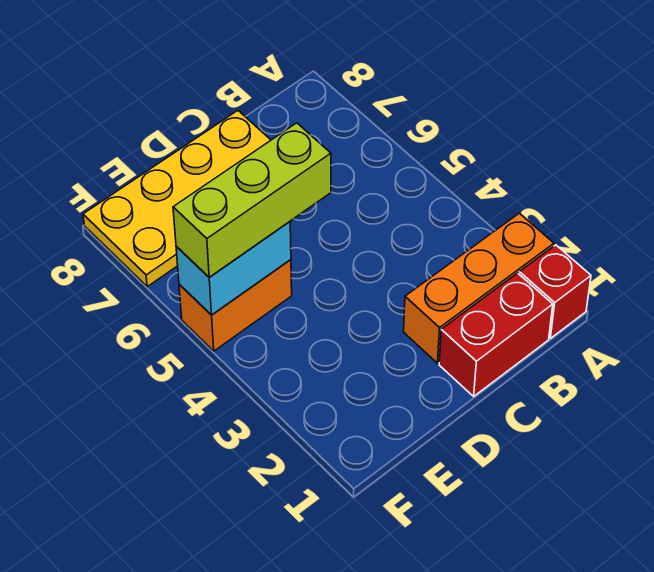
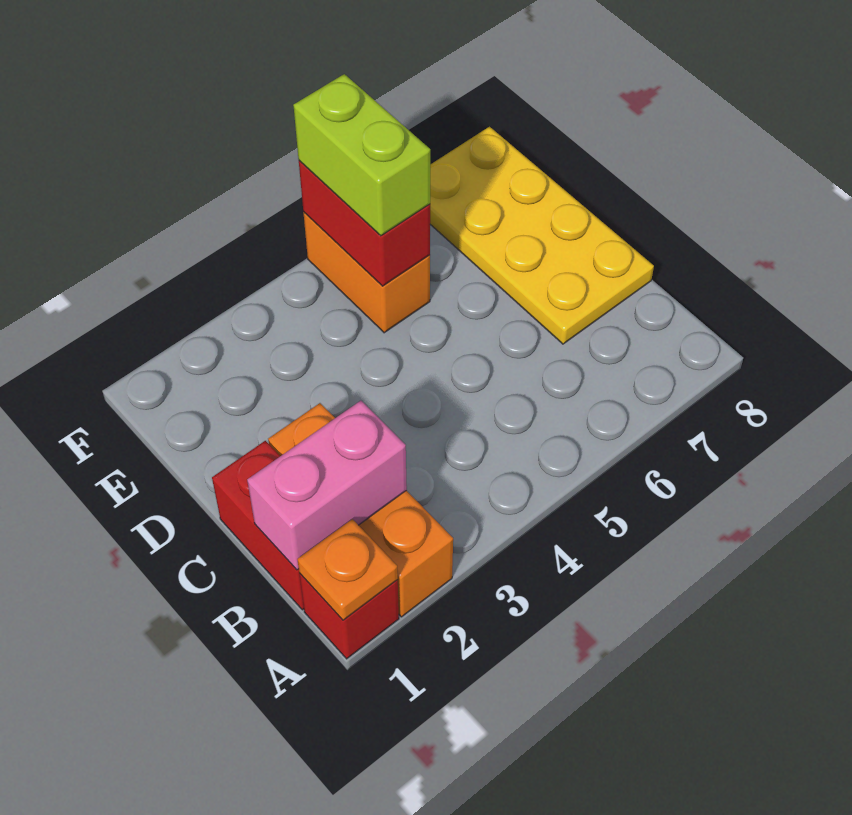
none -> orange 1x1 plate [297,519,398,620]
none -> pink 1x2 brick [247,401,407,570]
lime 1x3 brick [173,123,331,277] -> lime 1x2 brick [293,74,430,236]
cyan 1x2 brick [176,222,291,315] -> red 1x2 brick [299,161,430,286]

